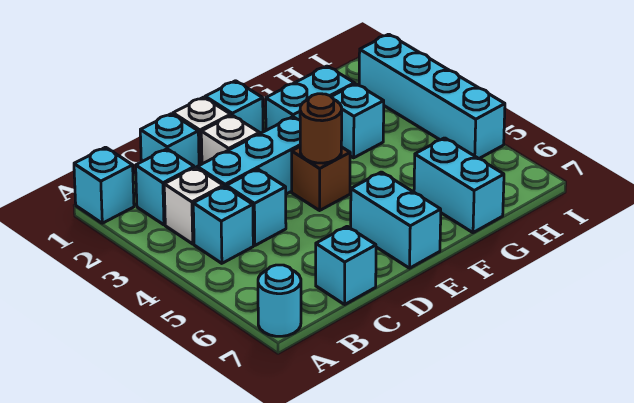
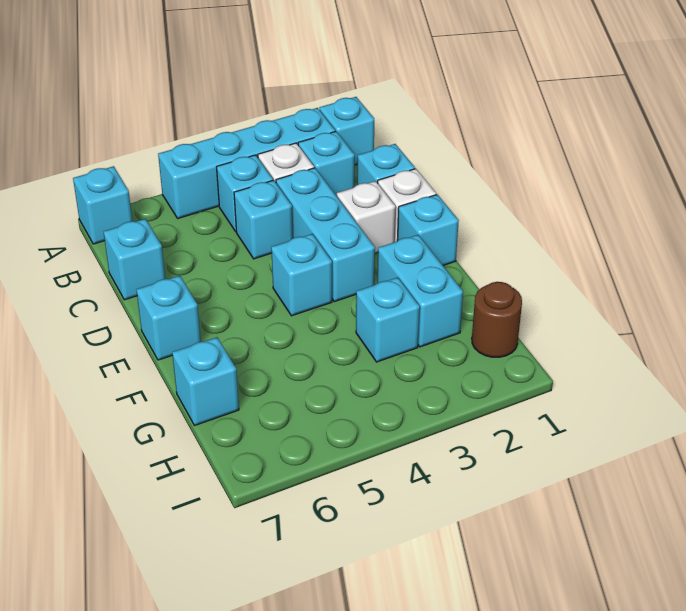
cyan 1x1 round brick [258,265,301,336] -> cyan 1x1 brick [73,166,132,244]
brown 1x1 brick [292,147,350,210] -> cyan 1x1 brick [271,234,332,316]
brown 1x1 round brick [300,94,342,163] -> brown 1x1 round brick moved to [472,282,522,357]
cyan 1x2 brick [351,172,441,268] -> cyan 1x1 brick [136,276,201,360]
cyan 1x2 brick [414,138,504,233] -> cyan 1x1 brick [172,337,239,426]
cyan 1x4 brick [359,34,505,159] -> cyan 1x4 brick moved to [158,108,335,218]

